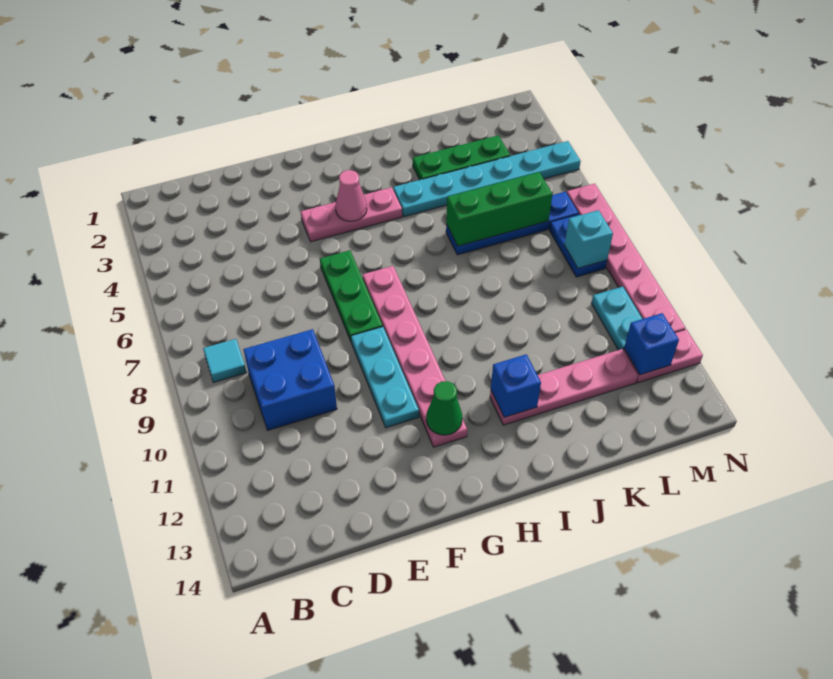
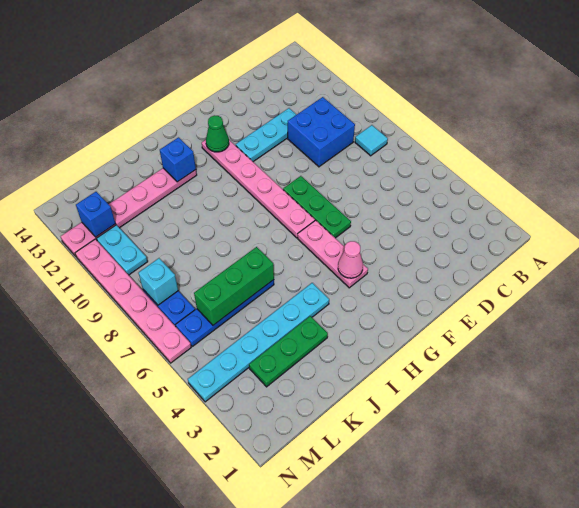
pink 1x3 plate [301,187,402,242] -> pink 1x3 plate turned to [298,220,368,288]
cyan 1x3 plate [351,327,419,428] -> cyan 1x3 plate turned to [236,108,297,162]

